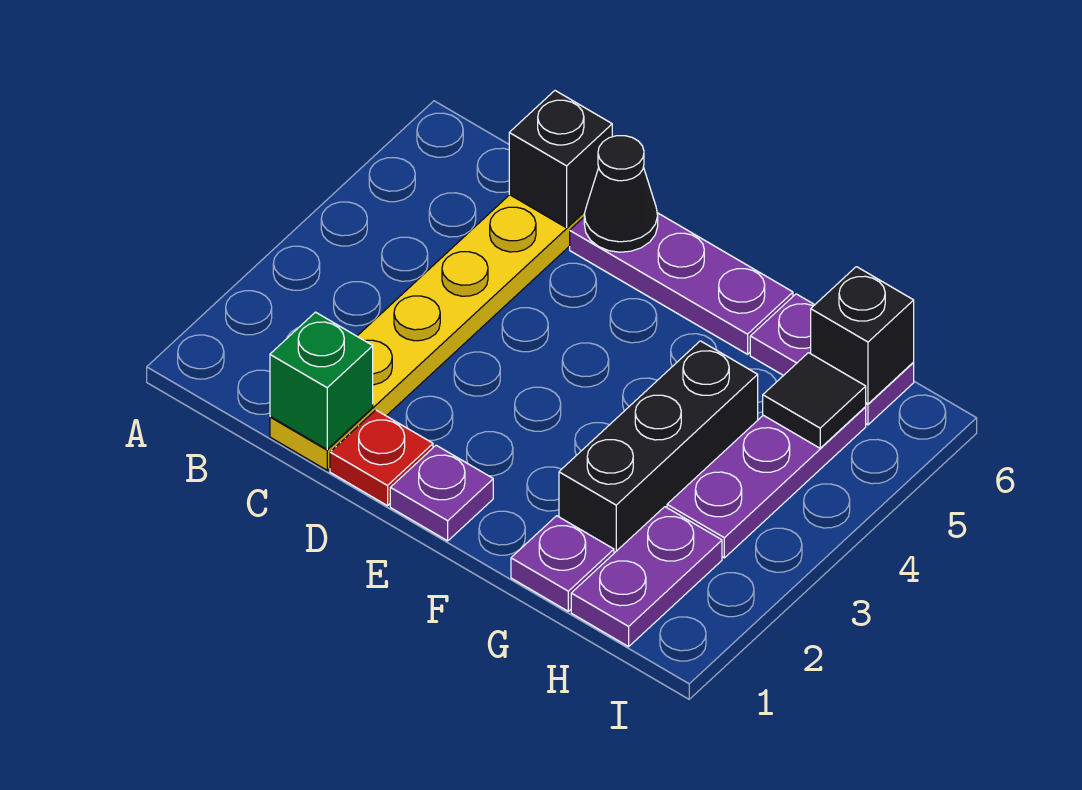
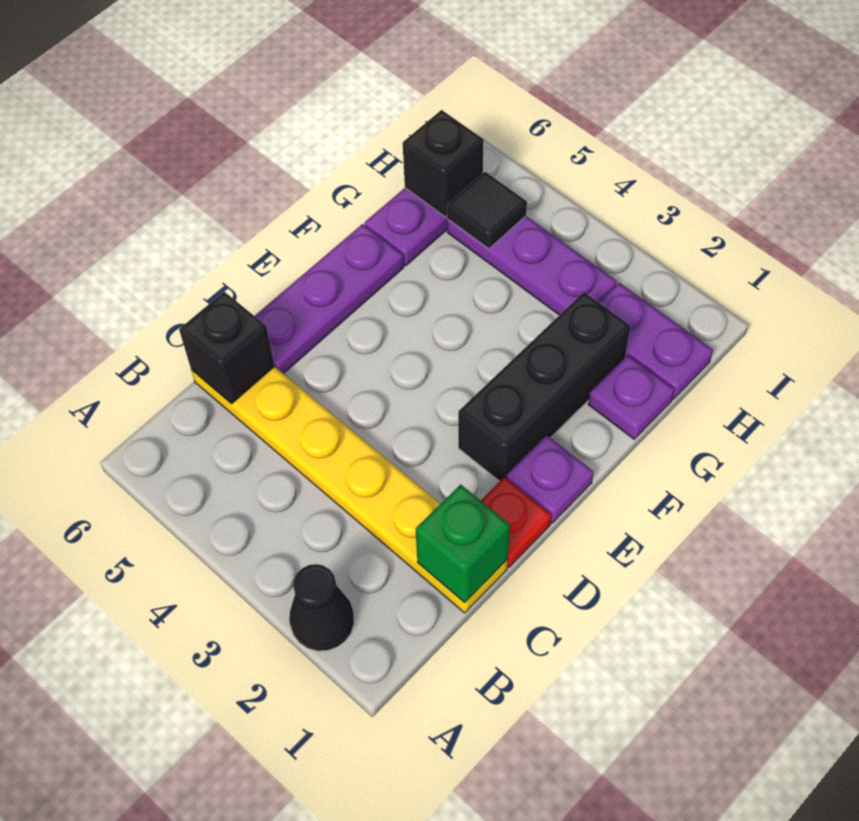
black 1x1 cone [584,136,658,252] -> black 1x1 cone moved to [289,564,354,651]
black 1x3 brick [559,341,758,553] -> black 1x3 brick turned to [458,292,631,481]

